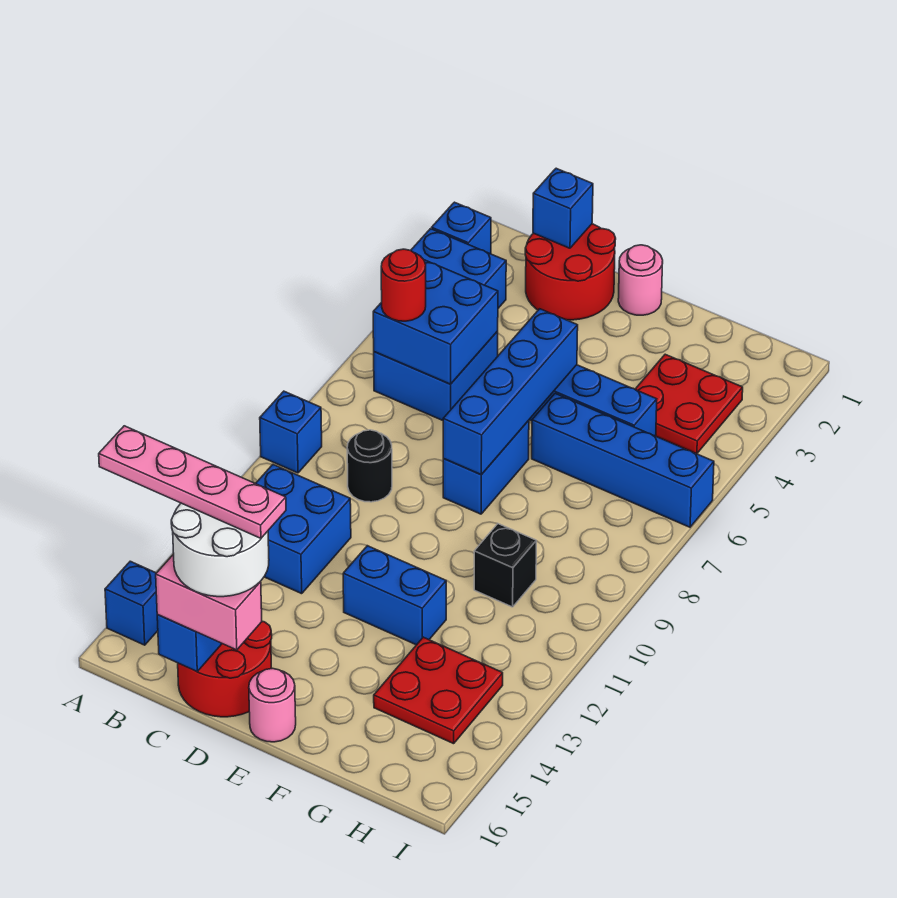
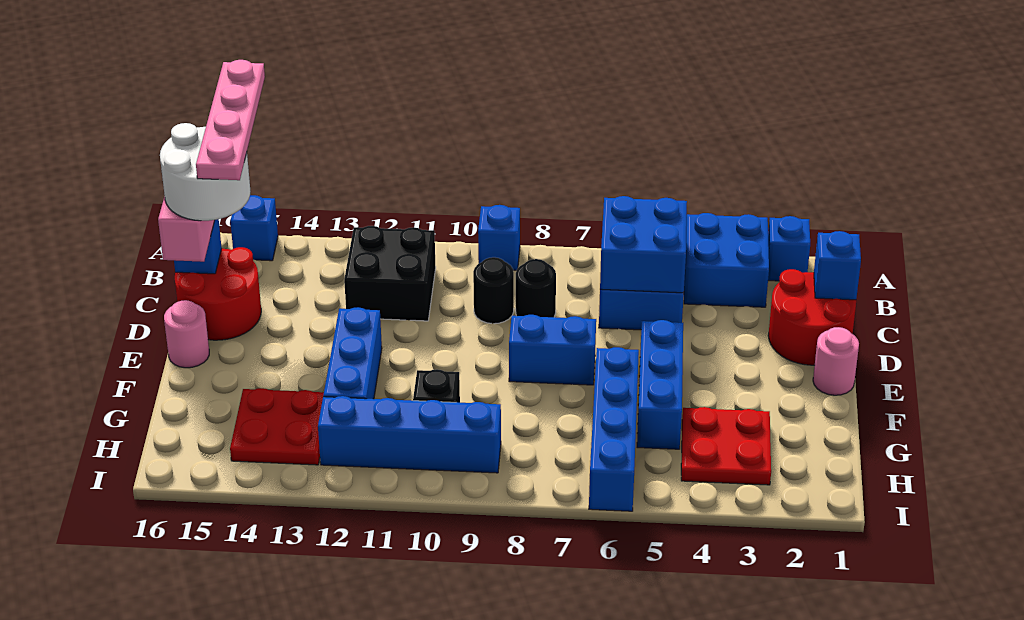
red 1x1 round brick [381,249,426,321] -> none
blue 2x2 brick [256,465,351,594] -> black 2x2 brick [344,226,436,321]
none -> black 1x1 round brick [516,259,556,317]
blue 1x4 brick [443,309,578,475] -> blue 1x4 brick moved to [318,396,501,473]
blue 1x2 brick [343,546,446,645] -> blue 1x3 brick [323,307,382,399]

